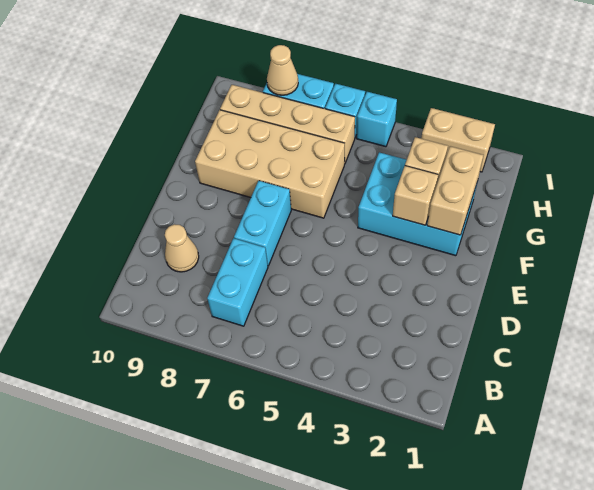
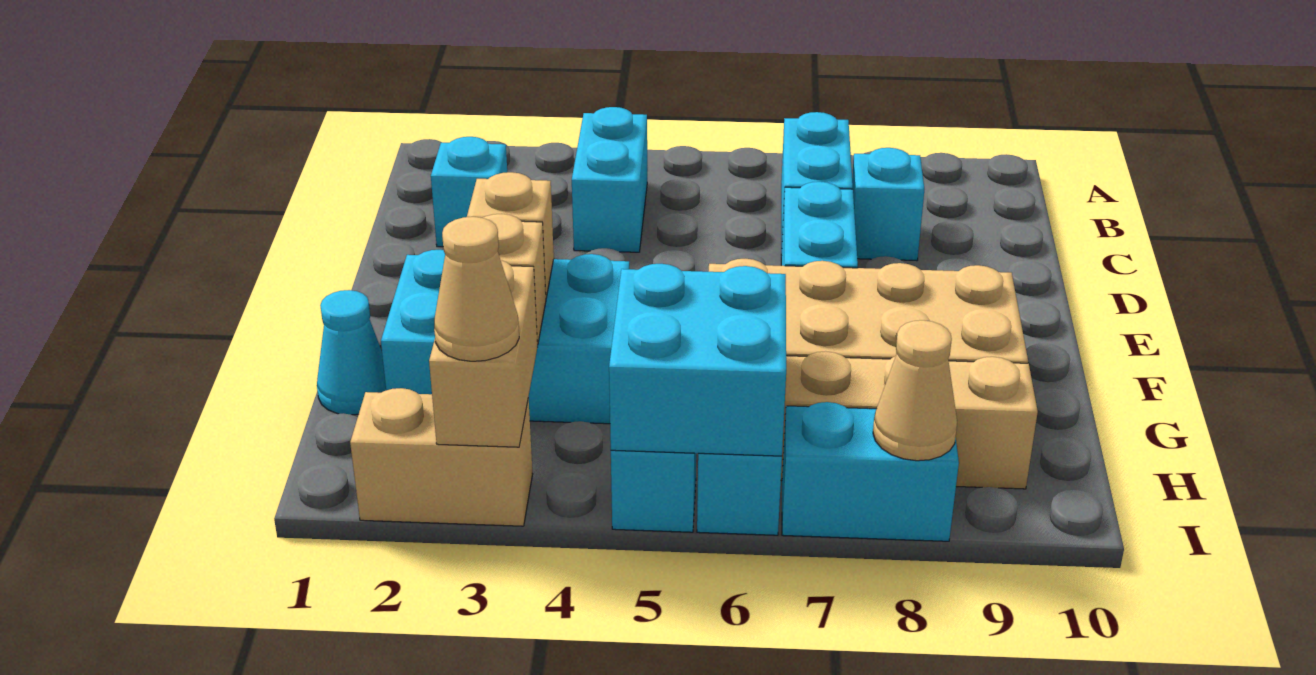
none -> cyan 1x2 brick [572,107,647,252]
none -> cyan 1x1 brick [431,137,507,247]
none -> cyan 1x1 brick [852,148,924,261]
tan 1x1 cone [165,224,199,272] -> tan 1x1 cone moved to [434,217,519,361]
tan 1x2 brick [427,146,483,235] -> tan 1x2 brick moved to [429,260,537,447]
none -> cyan 1x1 cone [317,290,386,415]
none -> cyan 2x2 brick [609,264,786,456]

